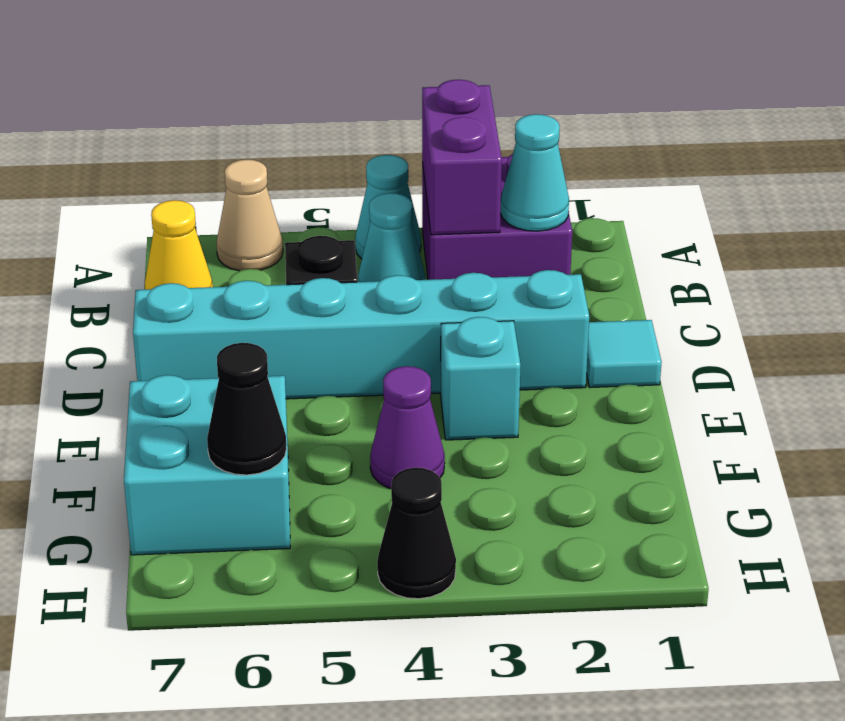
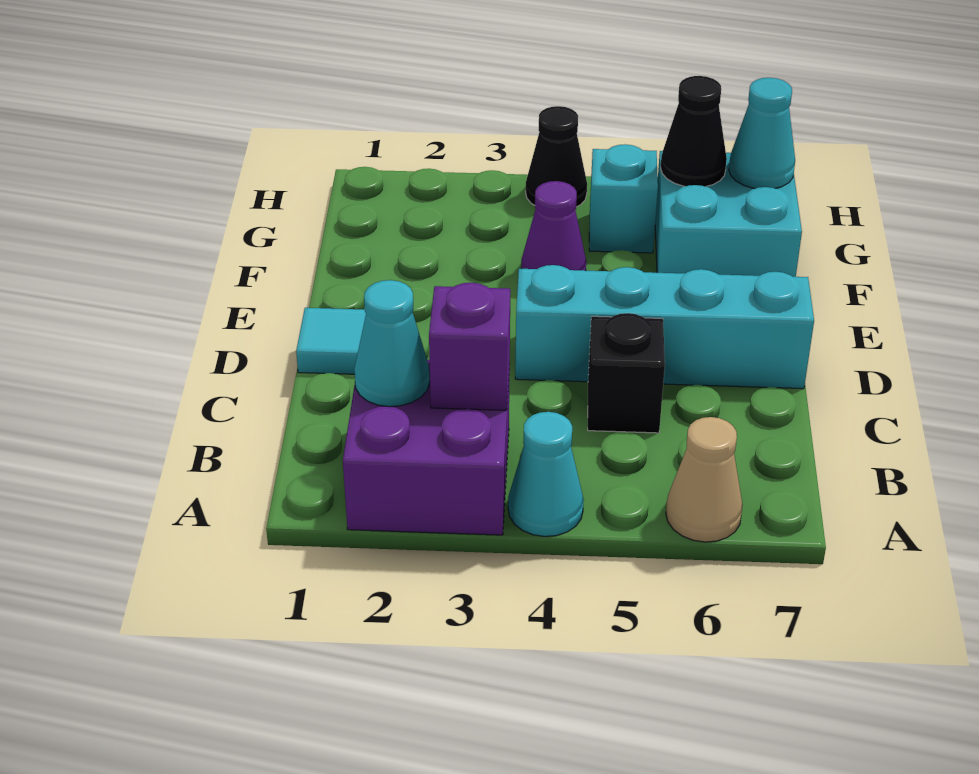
purple 1x2 brick [422,80,502,235] -> purple 1x1 brick [429,283,510,410]
cyan 1x1 cone [358,193,425,282] -> cyan 1x1 cone moved to [729,78,795,189]
yellow 1x1 cone [145,200,213,290] -> none
cyan 1x6 brick [133,270,589,399] -> cyan 1x4 brick [515,265,814,389]
cyan 1x1 brick [440,317,521,440] -> cyan 1x1 brick moved to [589,144,658,253]

